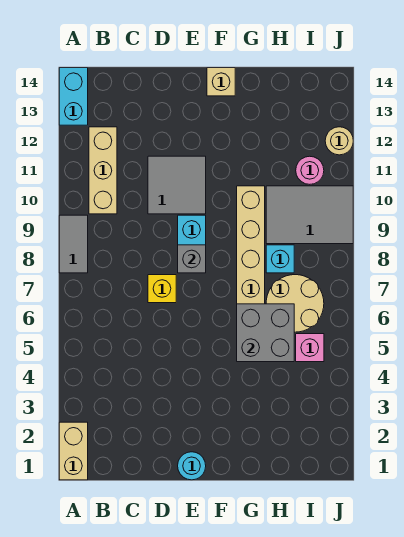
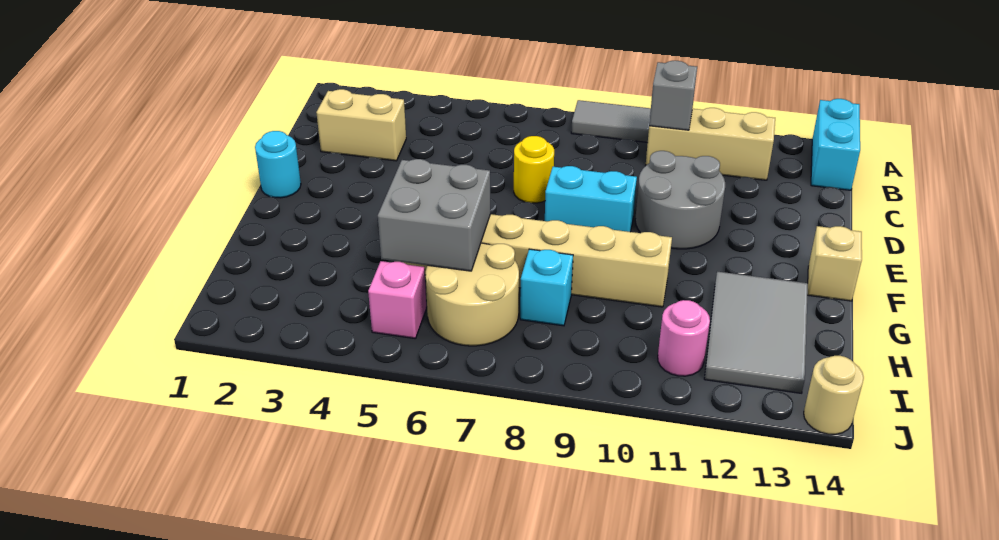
tan 1x2 brick [59,422,88,480] -> tan 1x2 brick moved to [316,89,406,161]
cyan 1x2 brick [59,68,88,125] -> cyan 1x2 brick turned to [811,99,860,190]
yellow 1x1 brick [148,275,176,303] -> yellow 1x1 round brick [514,136,554,203]
grey 2x2 tile [148,156,206,214] -> grey 2x2 round brick [635,151,725,249]
grey 1x1 brick [178,245,206,273] -> grey 1x1 brick moved to [649,61,697,130]
grey 2x3 tile [266,186,353,244] -> grey 2x3 tile moved to [704,272,808,393]
tan 1x1 round brick [325,127,353,155] -> tan 1x1 round brick moved to [804,356,864,434]

